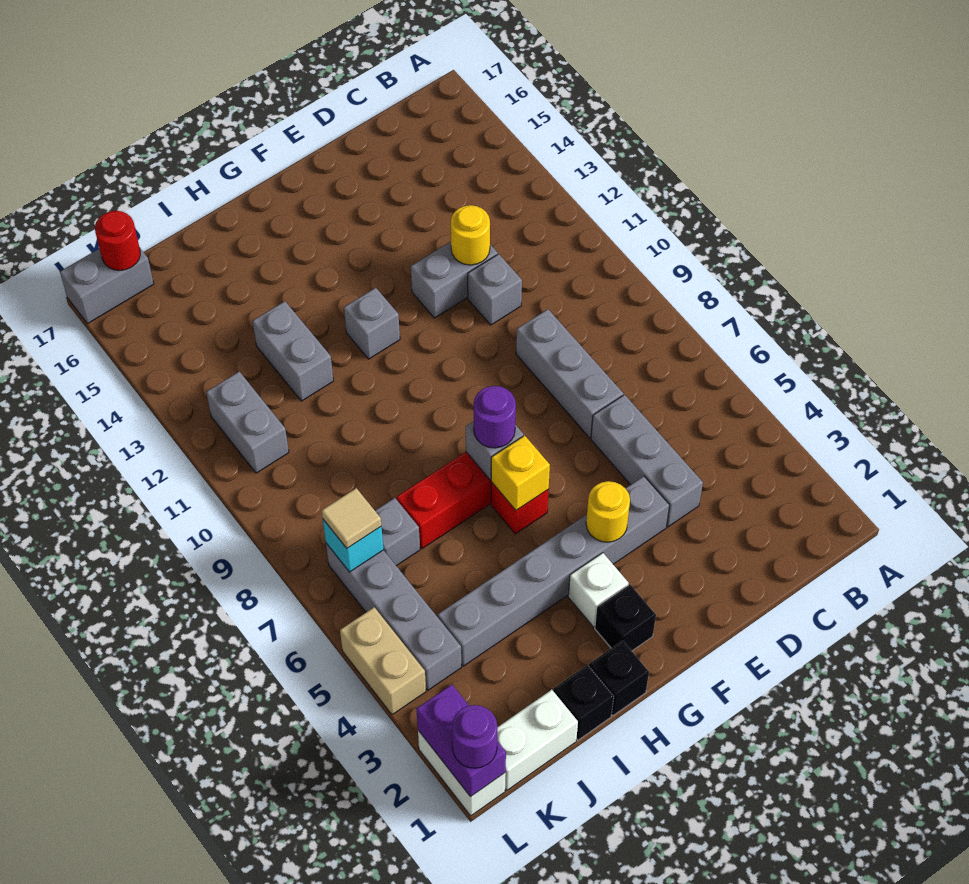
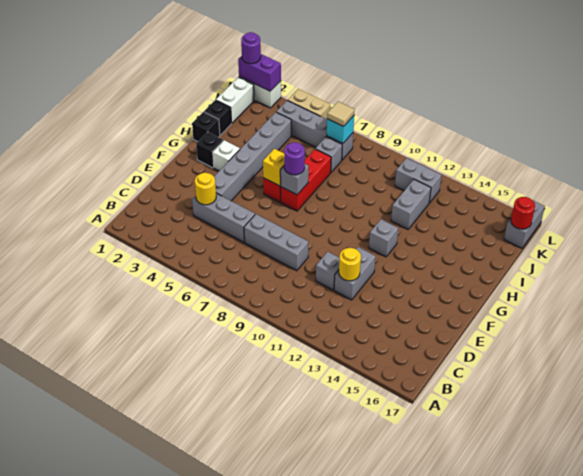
yellow 1x1 round brick [586,481,630,542] -> yellow 1x1 round brick moved to [195,173,216,205]
grey 1x2 brick [253,301,333,401] -> grey 1x2 brick turned to [391,179,431,229]

